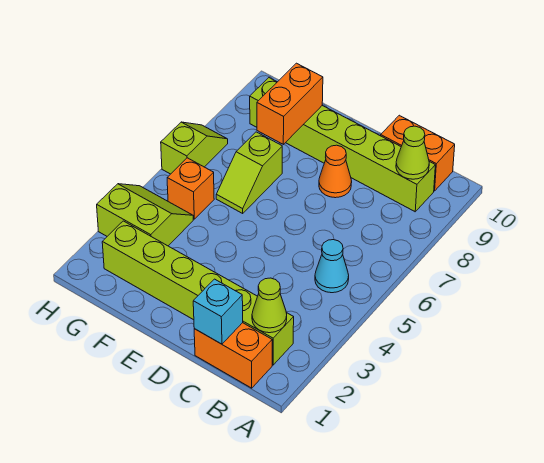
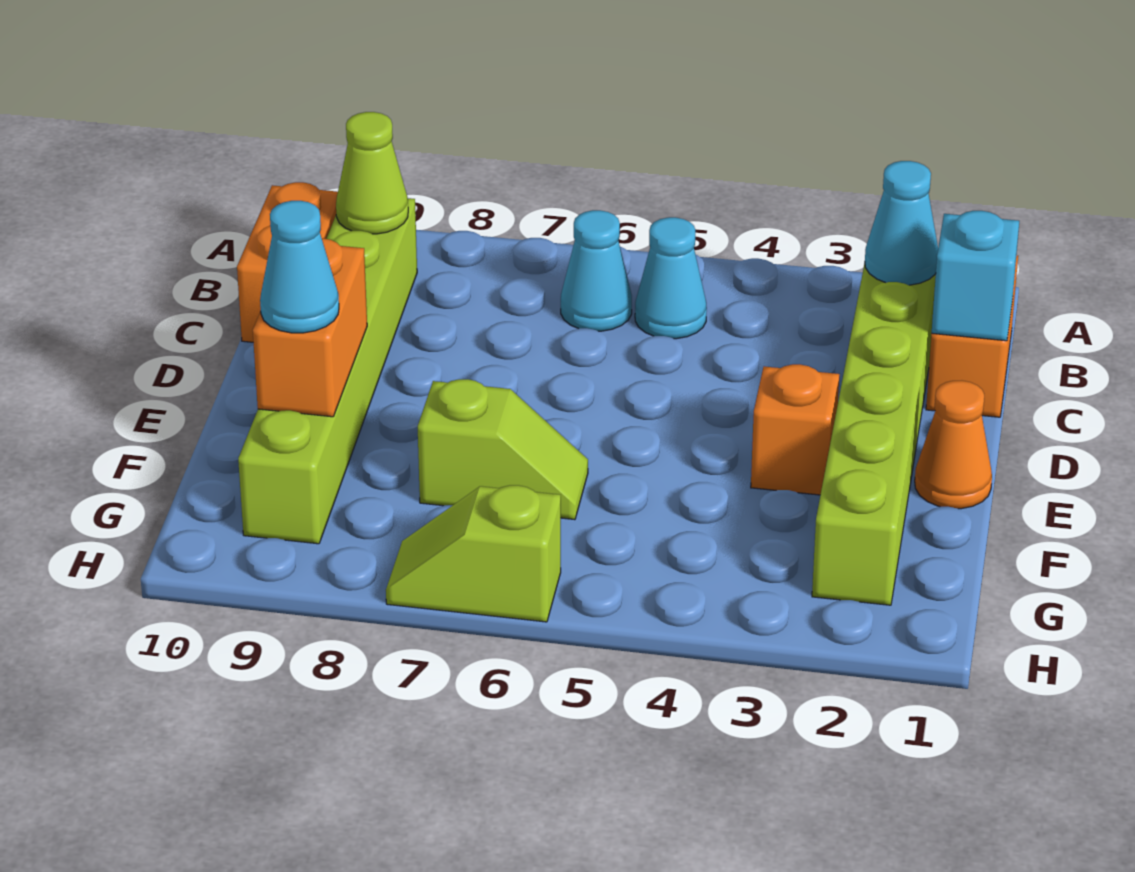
lime 1x1 cone [252,278,287,333] -> cyan 1x1 cone [865,161,938,285]
none -> cyan 1x1 cone [561,210,632,331]
orange 1x1 cone [319,145,352,198] -> orange 1x1 cone moved to [915,381,992,509]
orange 1x2 brick [257,63,323,144] -> orange 1x2 brick turned to [253,238,367,417]
none -> cyan 1x1 cone [260,201,339,333]
lime 2x2 slope [97,184,193,246] -> none
orange 1x1 brick [167,158,214,219] -> orange 1x1 brick moved to [751,364,839,495]

